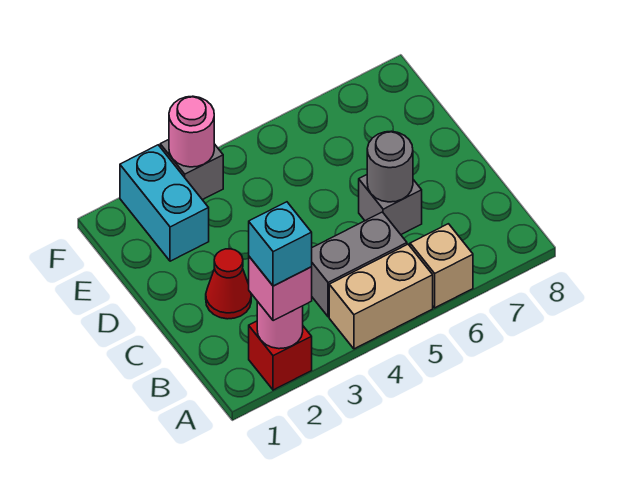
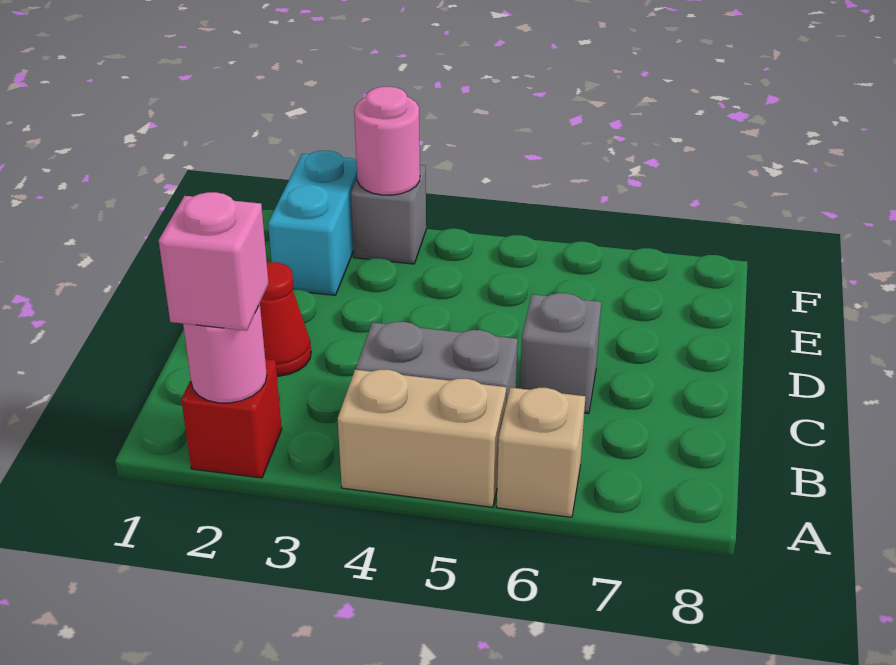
cyan 1x1 brick [249,202,312,286] -> none
grey 1x1 round brick [367,131,413,202] -> none

